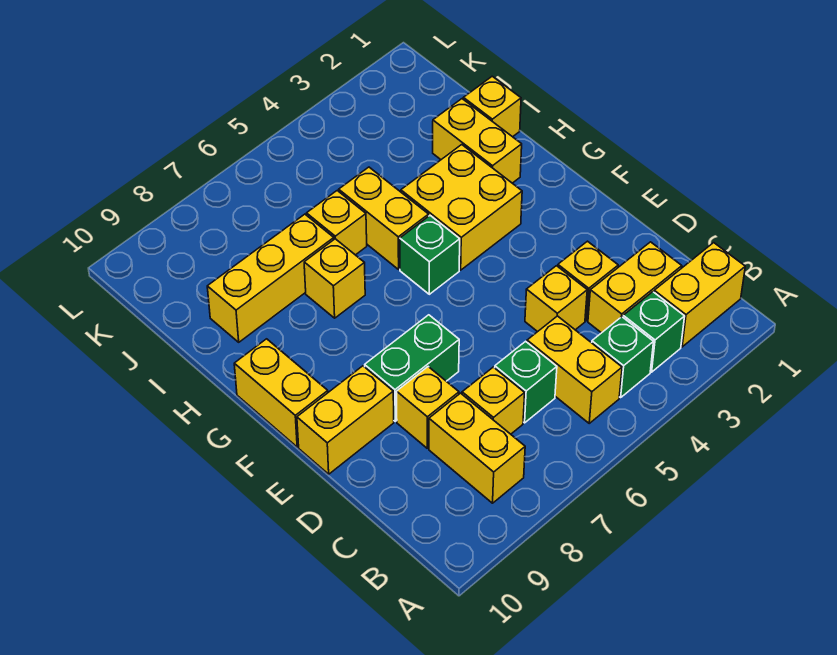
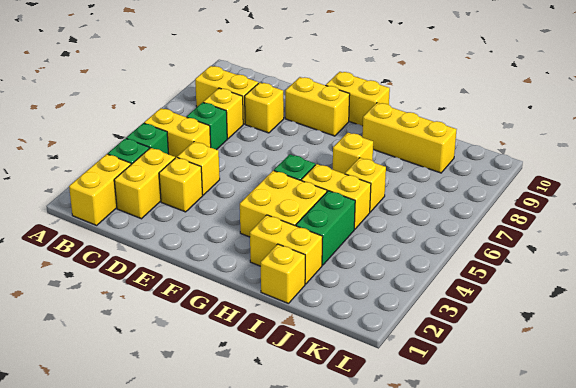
green 1x2 brick [365,315,459,421] -> green 1x2 brick moved to [296,191,355,265]
yellow 1x2 brick [297,366,394,474] -> yellow 1x2 brick turned to [285,77,350,136]
yellow 1x3 brick [207,214,334,342] -> yellow 1x3 brick turned to [362,103,457,173]

